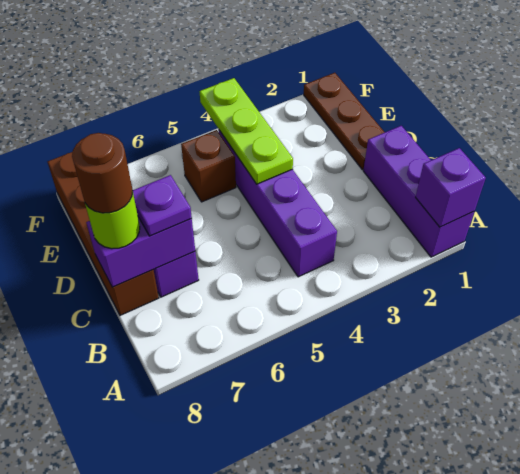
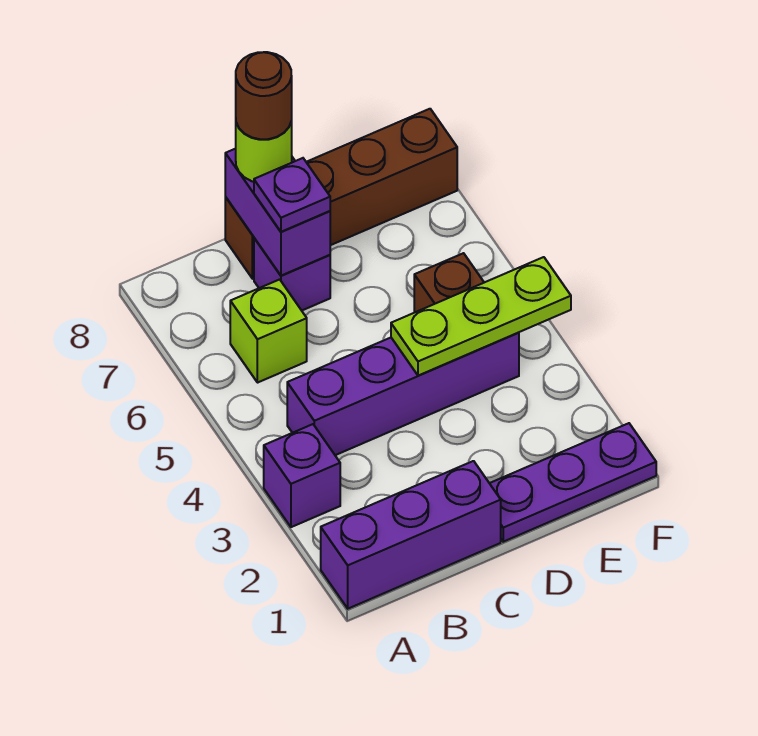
purple 1x1 brick [416,148,486,227] -> purple 1x1 brick moved to [264,424,340,527]
none -> lime 1x1 brick [230,279,307,383]
brown 1x3 plate [304,73,385,170] -> purple 1x3 plate [490,423,656,542]

